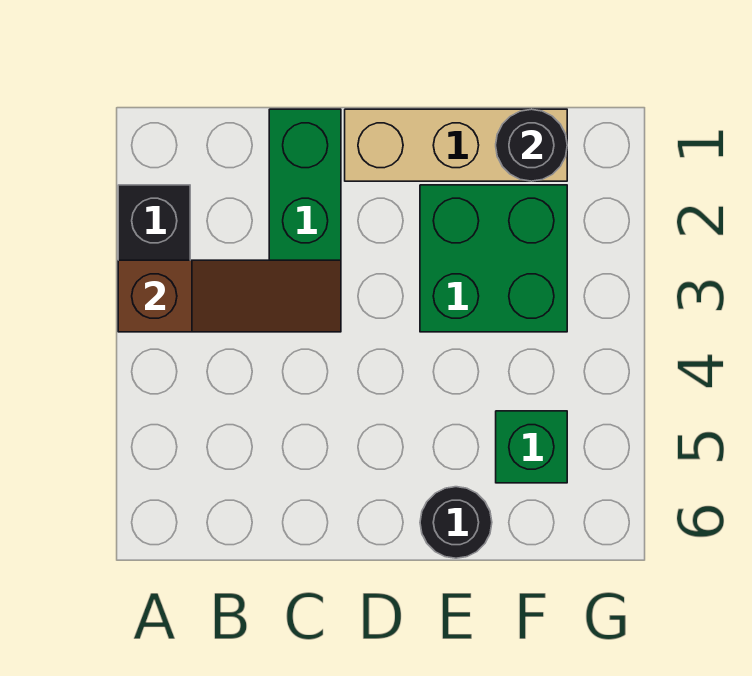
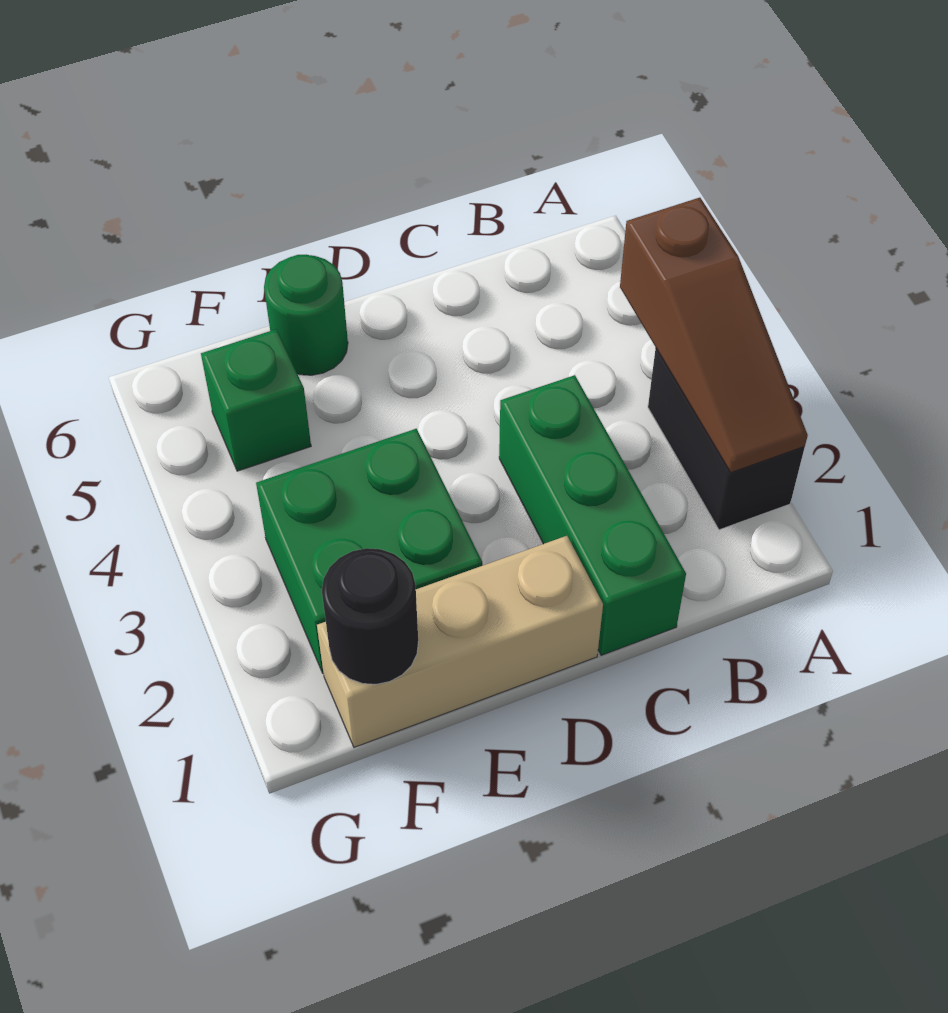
brown 1x3 slope [118,260,341,332] -> brown 1x3 slope turned to [620,198,808,472]
black 1x1 round brick [420,487,492,558] -> green 1x1 round brick [264,255,348,375]

